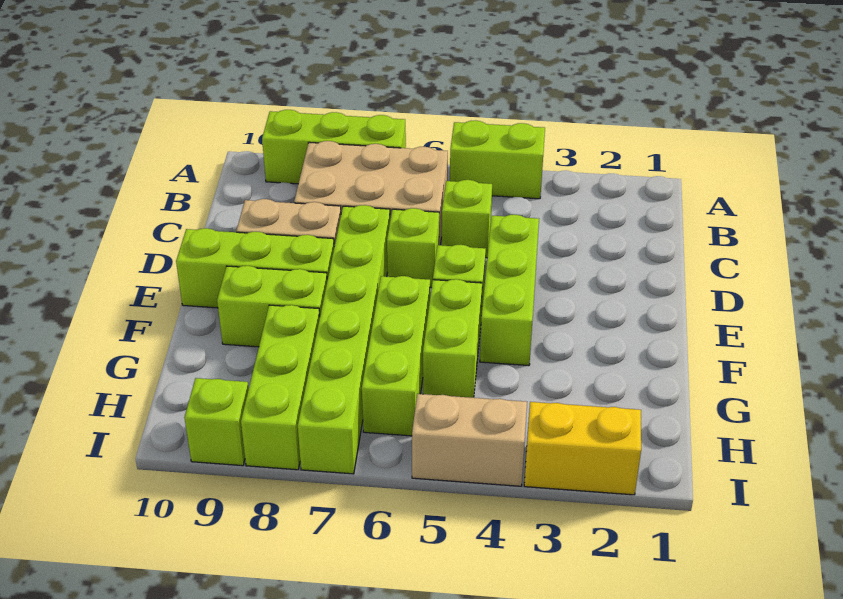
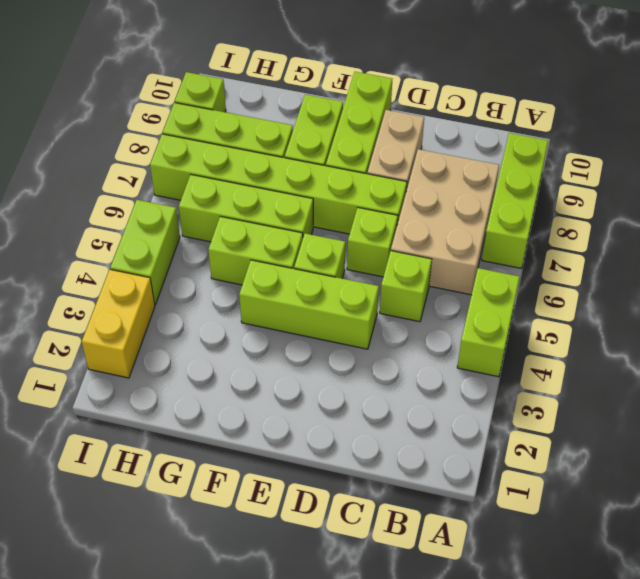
tan 1x2 brick [412,394,527,486] -> lime 1x2 brick [110,200,180,304]

